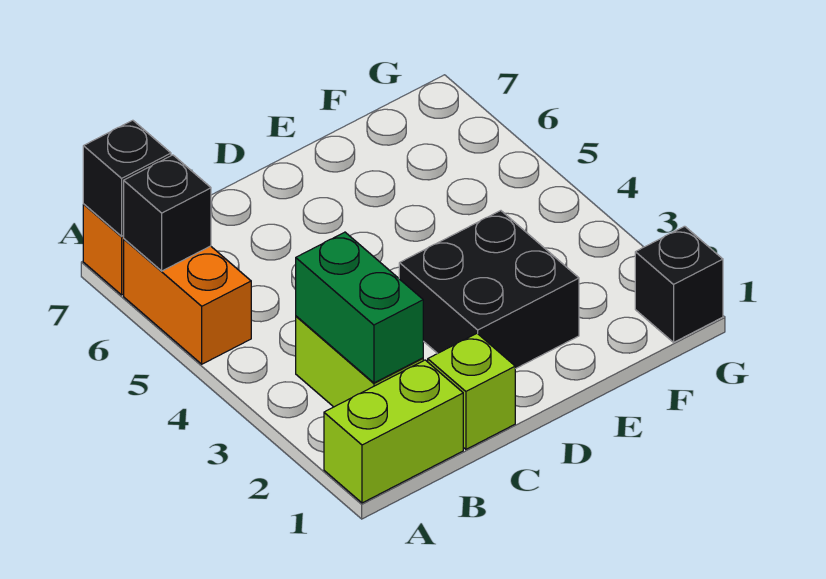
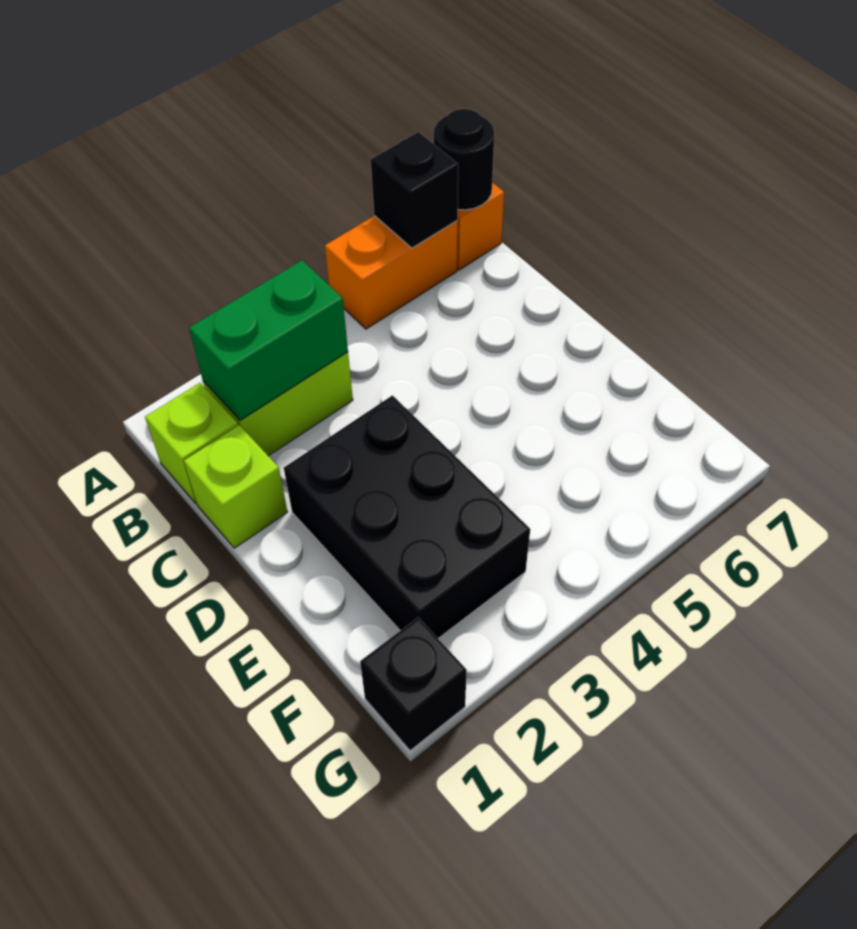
lime 1x2 brick [324,360,463,503] -> lime 1x1 brick [145,383,238,503]
black 1x1 brick [83,120,171,236] -> black 1x1 round brick [433,109,494,210]
black 2x2 brick [399,211,579,369] -> black 2x3 brick [284,395,530,638]

